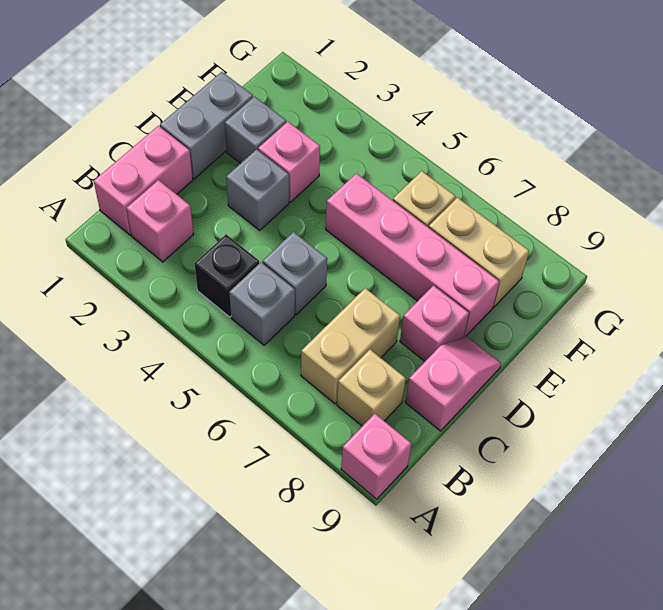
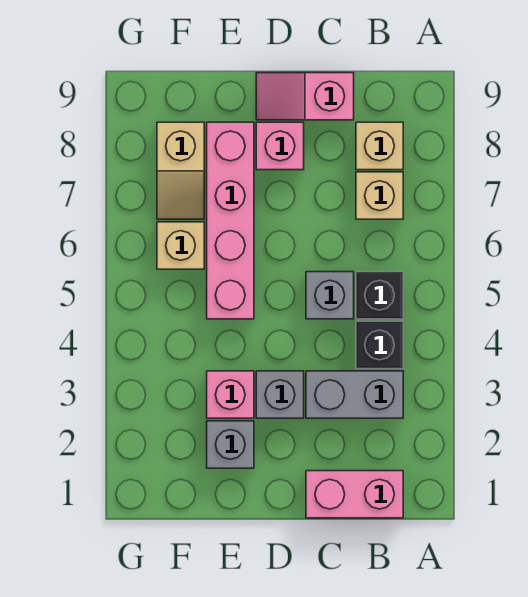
pink 1x1 brick [341,414,412,499] -> none
pink 1x1 brick [127,180,194,262] -> none
grey 1x1 brick [229,262,295,345] -> black 1x1 brick [356,272,403,319]
tan 1x2 brick [301,288,400,404] -> tan 1x1 brick [356,172,403,219]
grey 1x2 brick [160,72,253,179] -> grey 1x2 brick moved to [306,371,403,418]
tan 1x2 brick [429,198,529,307] -> tan 1x2 slope [157,122,204,219]

